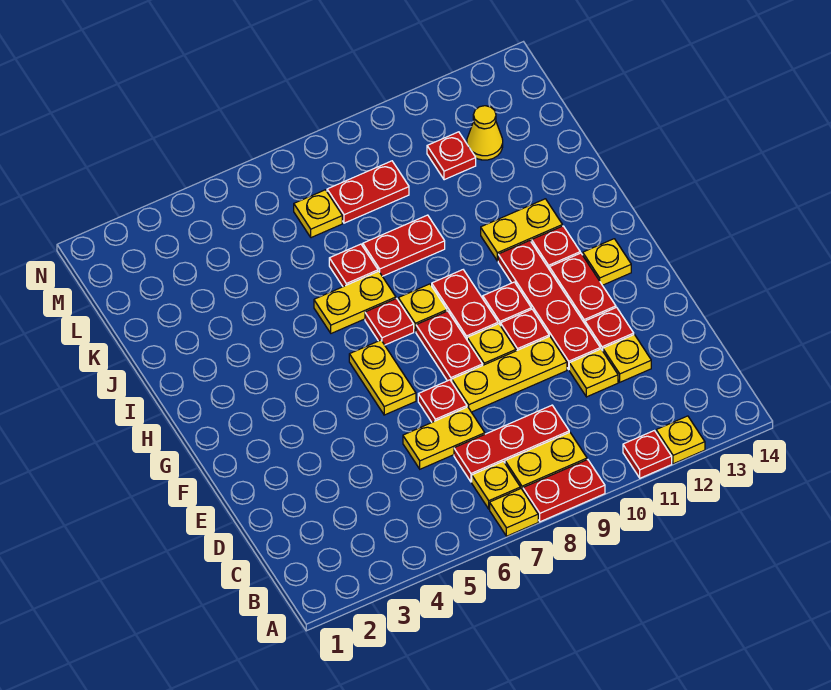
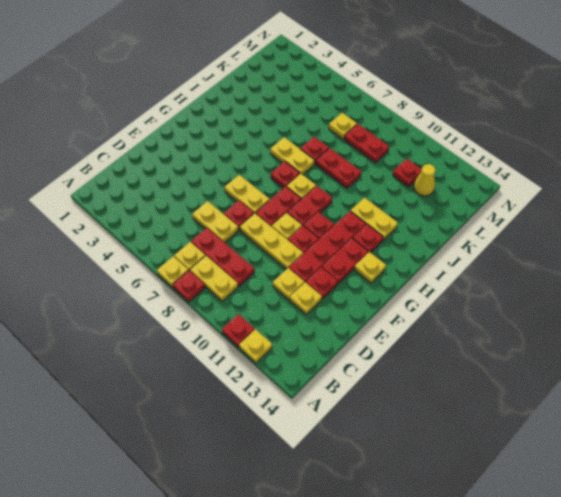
red 1x2 plate [523,460,605,522] -> red 1x1 plate [173,270,205,302]
yellow 1x2 plate [349,340,416,415] -> yellow 1x2 plate turned to [224,175,270,214]

